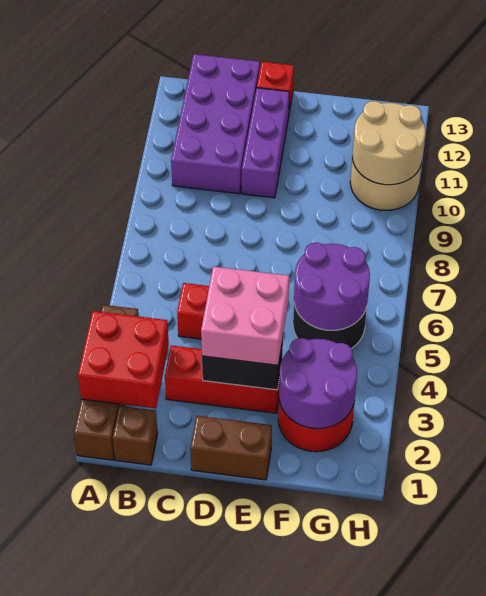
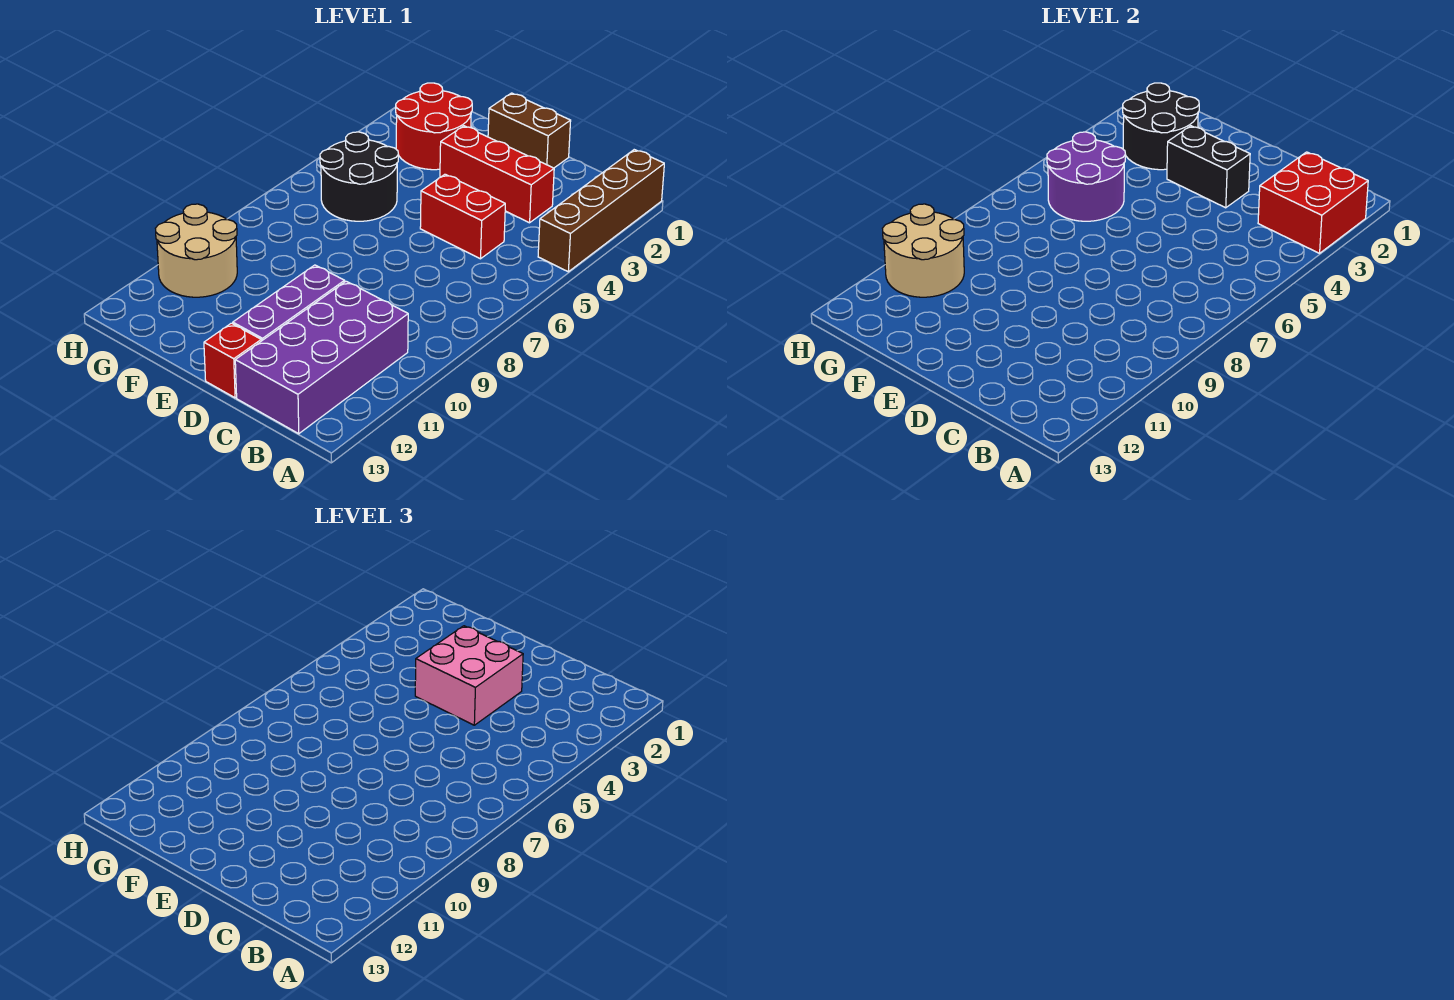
brown 1x1 brick [113,406,158,465] -> none
purple 2x2 round brick [279,338,357,429] -> black 2x2 round brick [1123,83,1199,170]

